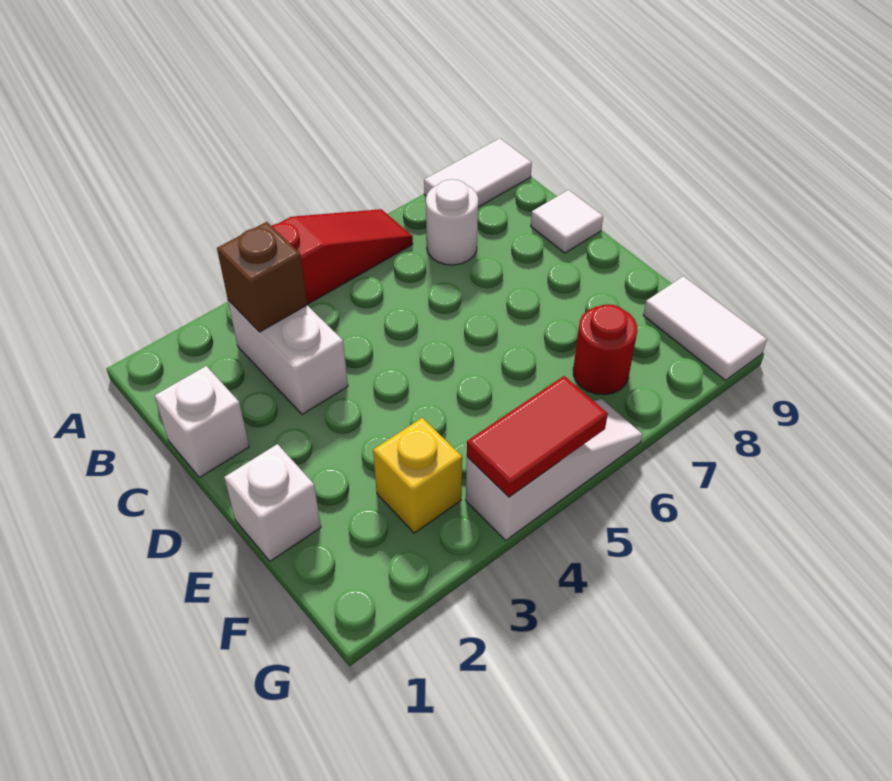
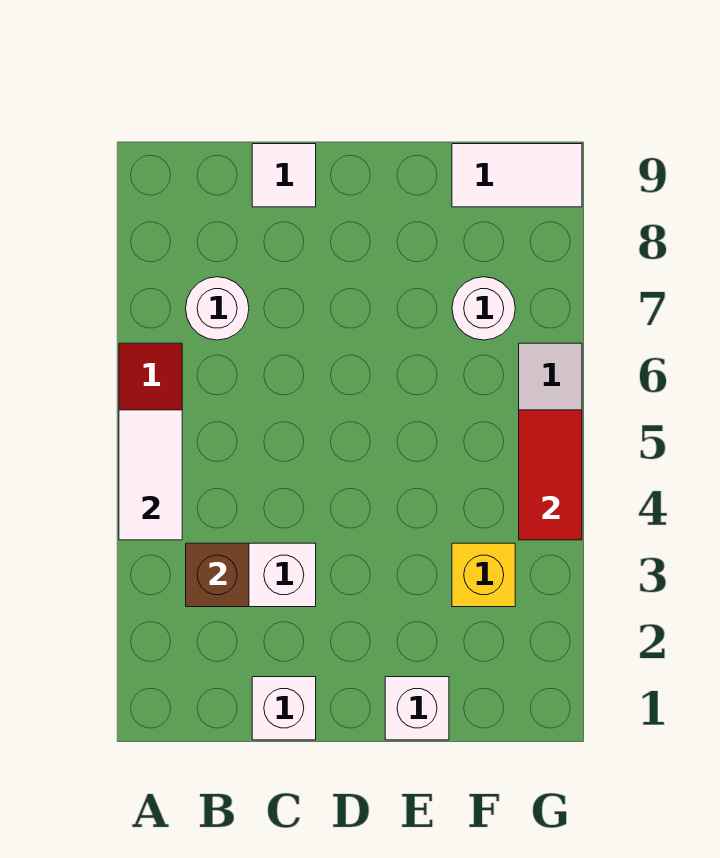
white 1x2 tile [424,138,532,207] -> white 1x2 tile moved to [119,410,182,540]
red 1x1 round brick [573,304,637,395] -> white 1x1 round brick [452,277,515,340]

